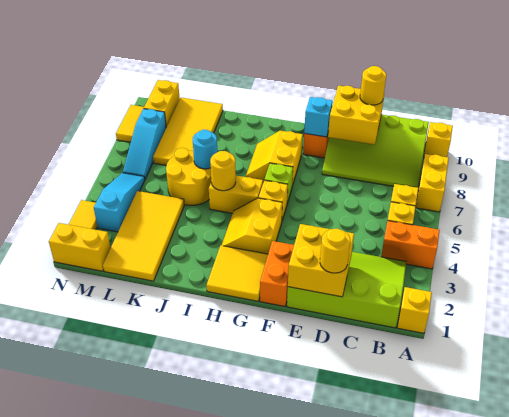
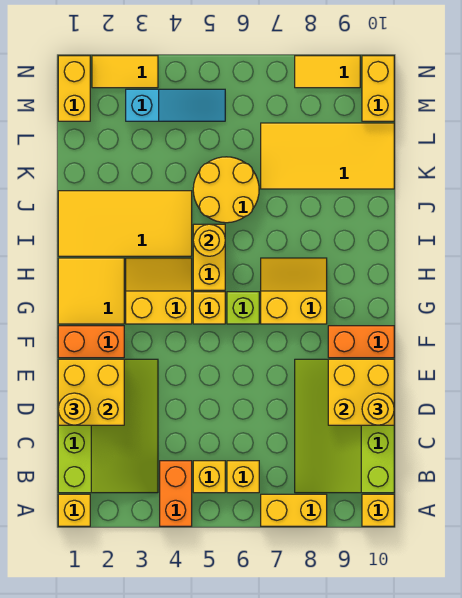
cyan 1x1 brick [304,97,333,137] -> none
cyan 1x1 round brick [193,130,217,169] -> none
yellow 2x4 tile [103,191,184,281] -> yellow 2x4 tile moved to [58,191,192,256]
cyan 1x3 slope [123,109,166,179] -> none
yellow 1x2 brick [144,80,180,128] -> yellow 1x2 brick turned to [362,56,394,121]

